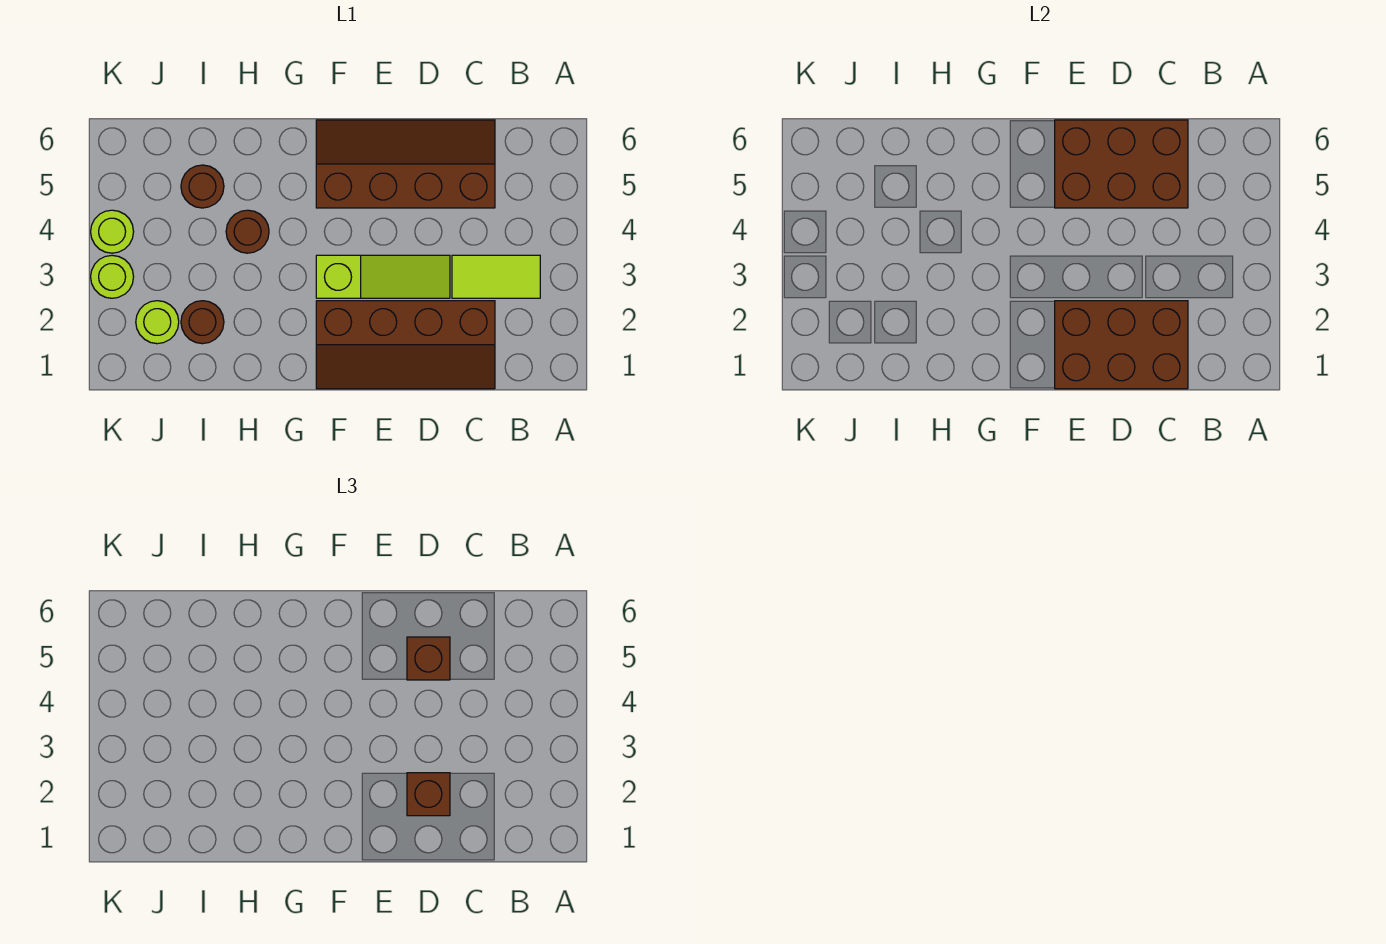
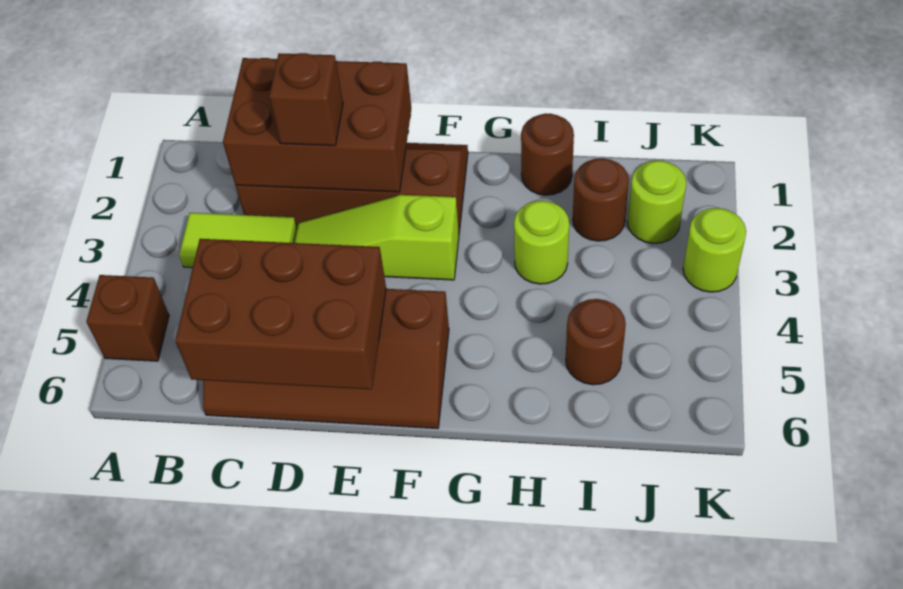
brown 1x1 brick [407,637,450,680] -> brown 1x1 brick moved to [86,275,169,361]
brown 1x1 round brick [226,210,269,253] -> brown 1x1 round brick moved to [521,114,574,195]
lime 1x1 round brick [91,210,134,253] -> lime 1x1 round brick moved to [514,201,569,284]

